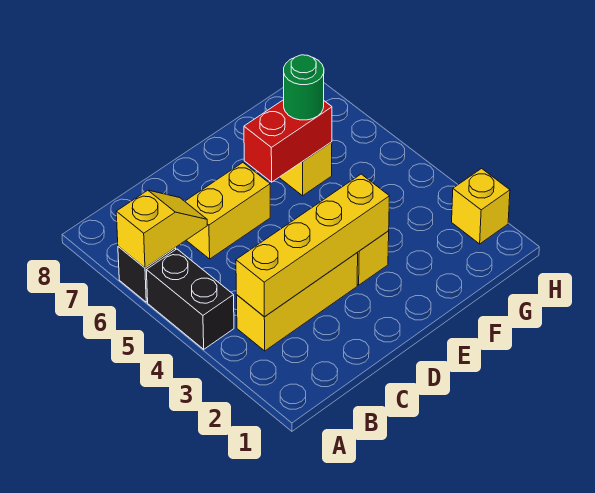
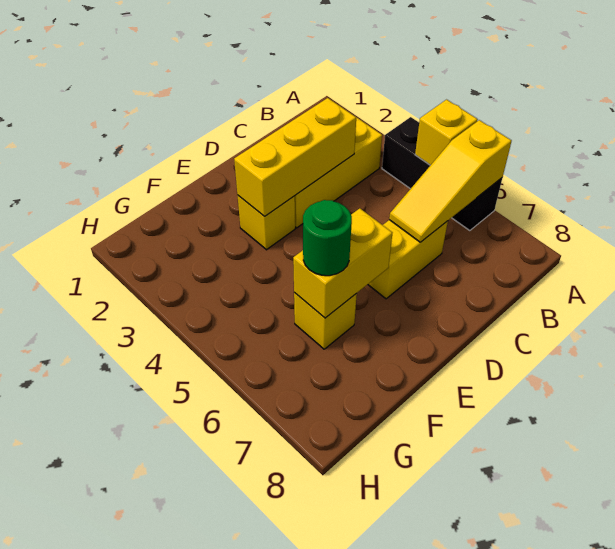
yellow 1x2 slope [116,190,207,268] -> yellow 1x3 slope [389,120,512,242]
yellow 1x4 brick [236,174,389,317] -> yellow 1x3 brick [234,98,356,216]
red 1x2 brick [244,100,332,182] -> yellow 1x2 brick [293,208,392,318]
yellow 1x1 brick [452,169,510,244] -> yellow 1x1 brick moved to [415,100,478,165]

